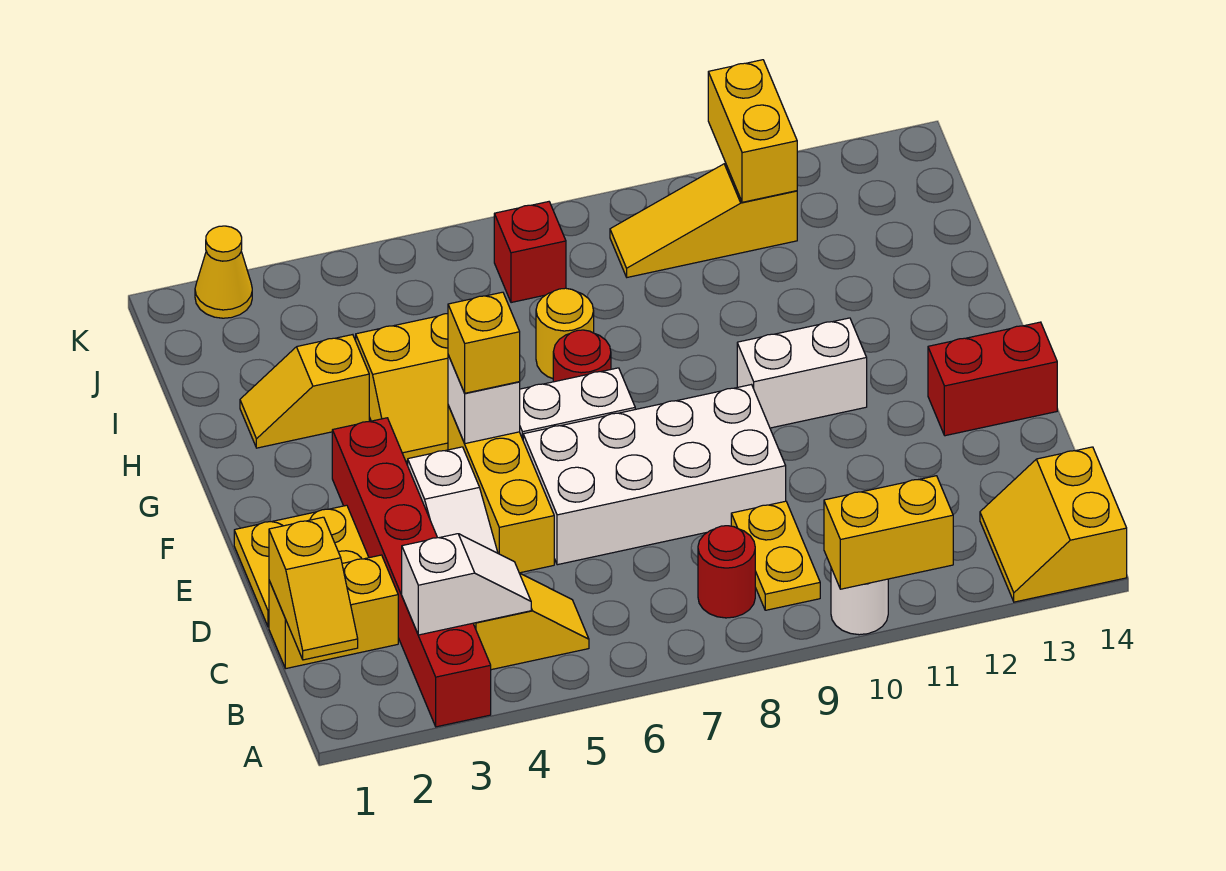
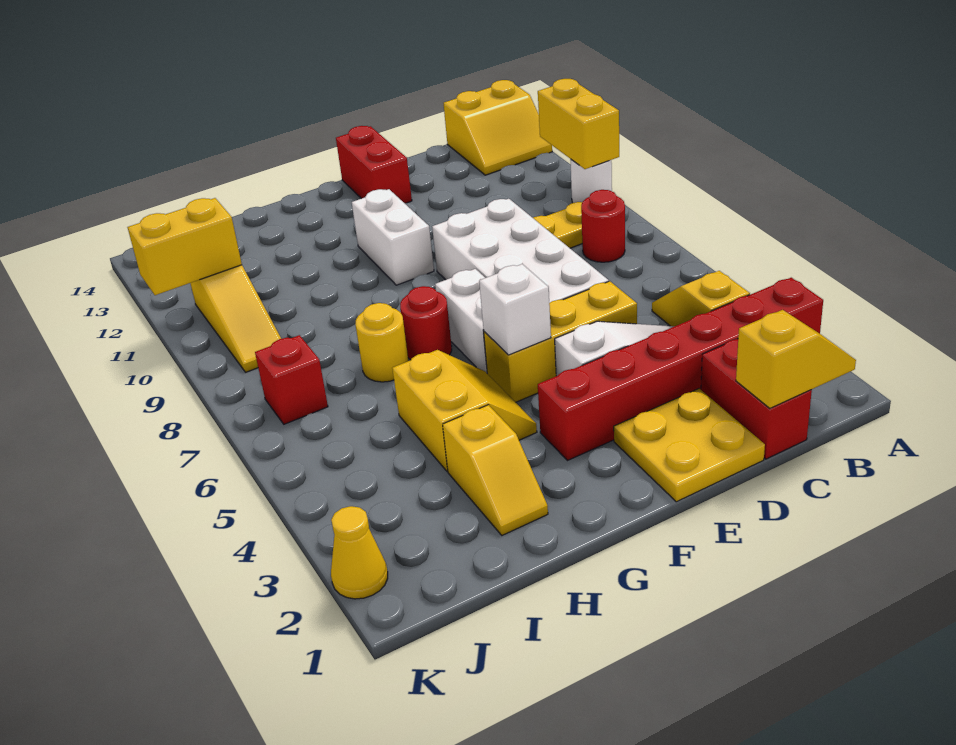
white 1x2 slope [402,534,531,635] -> none
yellow 1x2 brick [269,555,398,669] -> red 1x2 brick [701,339,812,459]
yellow 1x1 brick [448,292,520,393] -> none

